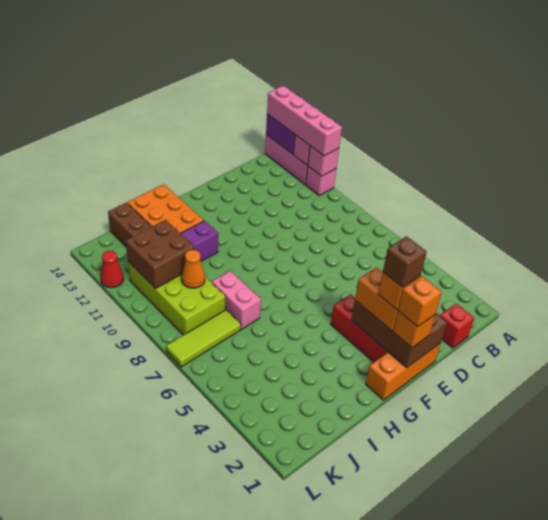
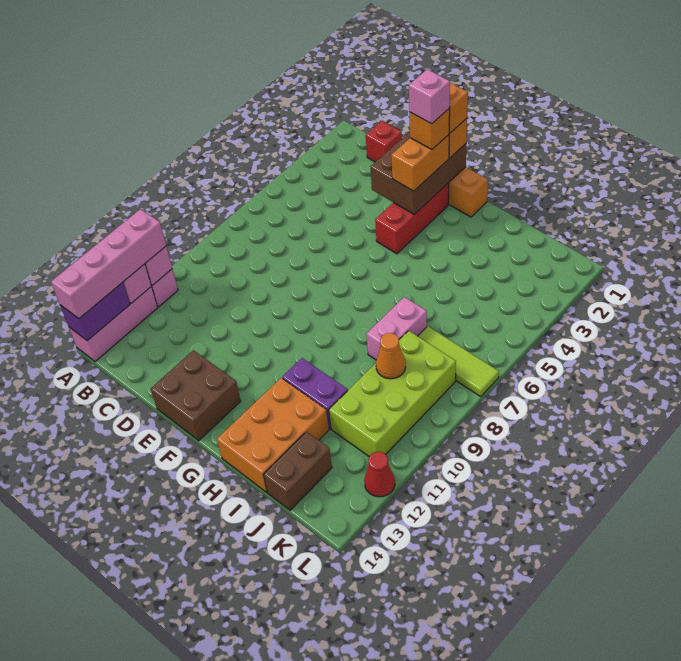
brown 1x1 brick [383,236,427,287] -> pink 1x1 brick [409,69,450,124]
brown 2x2 brick [126,220,194,289] -> brown 2x2 brick moved to [151,350,241,441]

